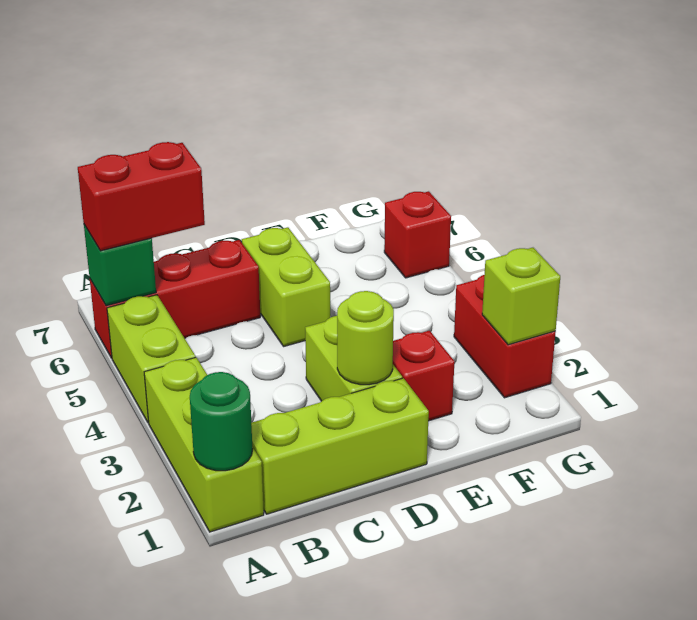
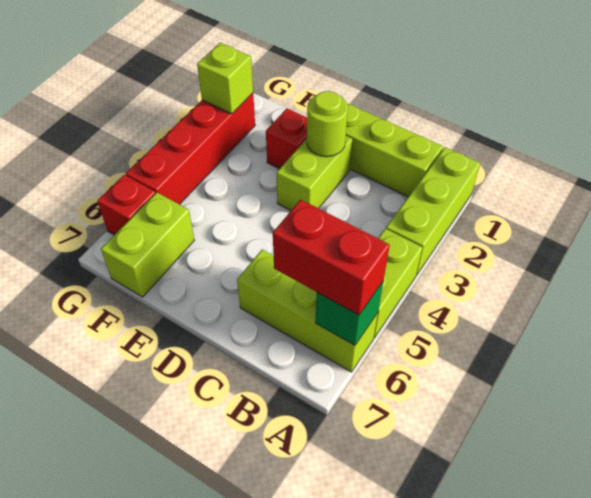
green 1x1 round brick [190,372,252,471] -> none
red 1x3 brick [90,240,260,358] -> lime 1x3 brick [237,249,378,372]
lime 1x2 brick [242,227,330,346] -> lime 1x2 brick moved to [101,193,194,297]
red 1x2 brick [454,275,556,398] -> red 1x4 brick [126,93,255,205]

